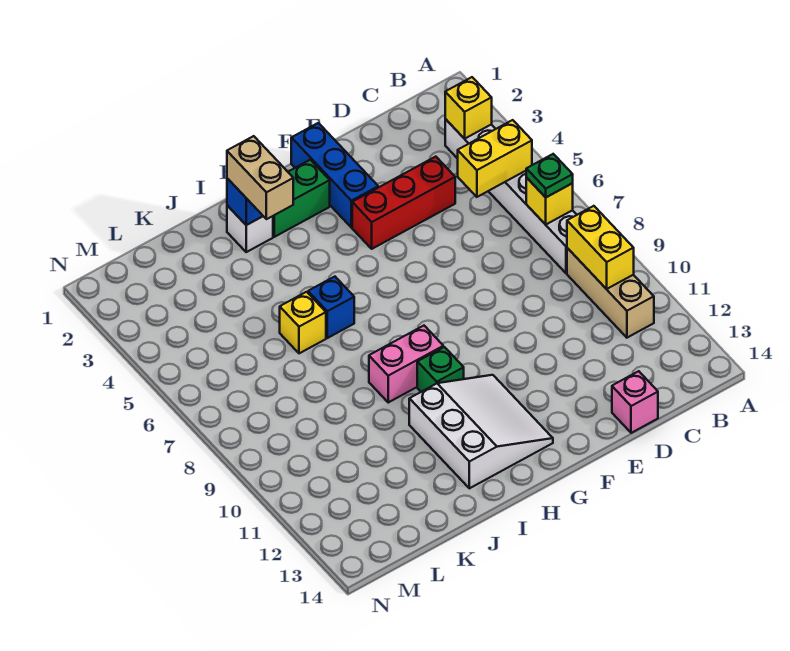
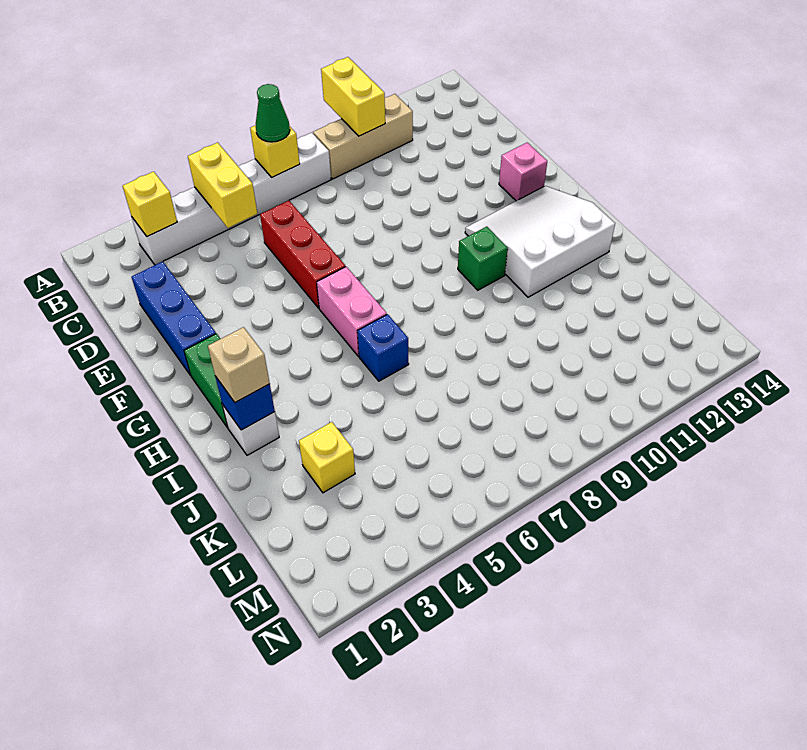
green 1x1 plate [526,154,573,197] -> green 1x1 cone [256,84,290,142]
yellow 1x2 brick [567,206,634,289] -> yellow 1x2 brick turned to [321,57,385,136]
red 1x3 brick [352,157,455,249] -> red 1x3 brick moved to [260,201,345,308]
pink 1x1 brick [612,371,658,433] -> pink 1x1 brick moved to [499,143,547,201]
blue 1x3 brick [291,123,378,227] -> blue 1x3 brick turned to [132,262,216,376]
pink 1x2 brick [369,326,443,402] -> pink 1x2 brick moved to [317,267,387,356]
tan 1x2 brick [227,136,293,219] -> tan 1x1 brick [208,327,270,403]
yellow 1x1 brick [280,292,326,353] -> yellow 1x1 brick moved to [299,422,355,493]

